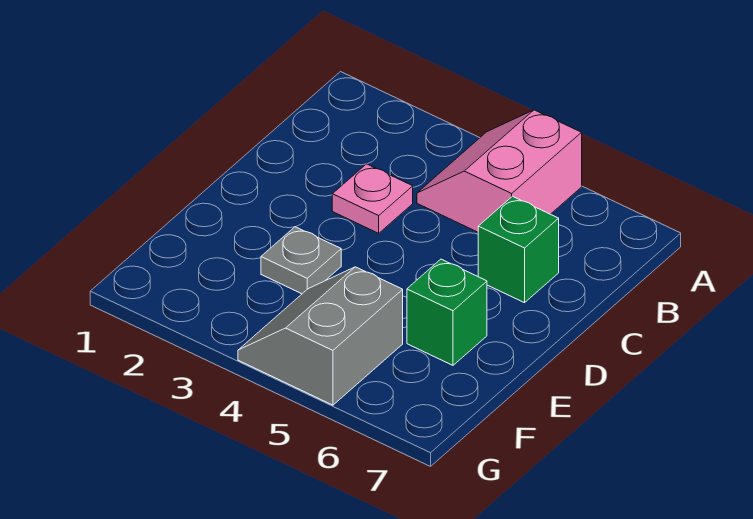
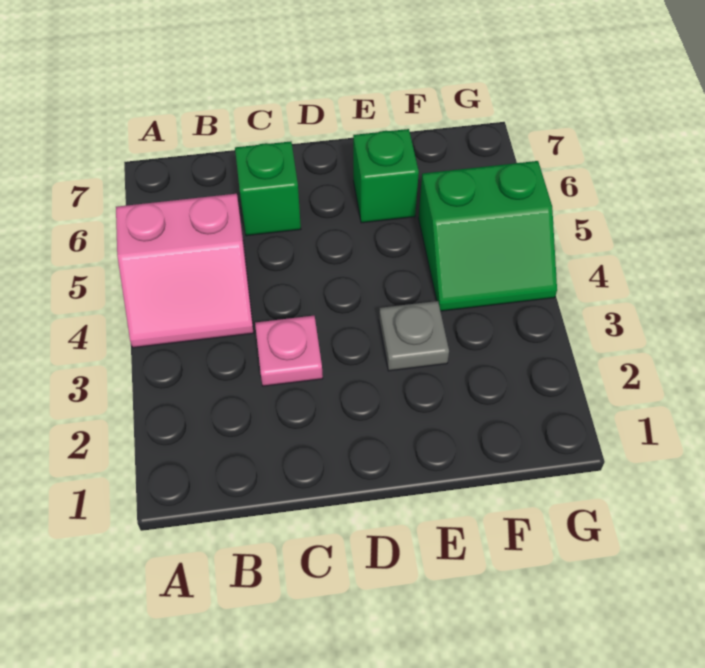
grey 2x2 slope [238,267,403,405] -> green 2x2 slope [418,161,557,311]

